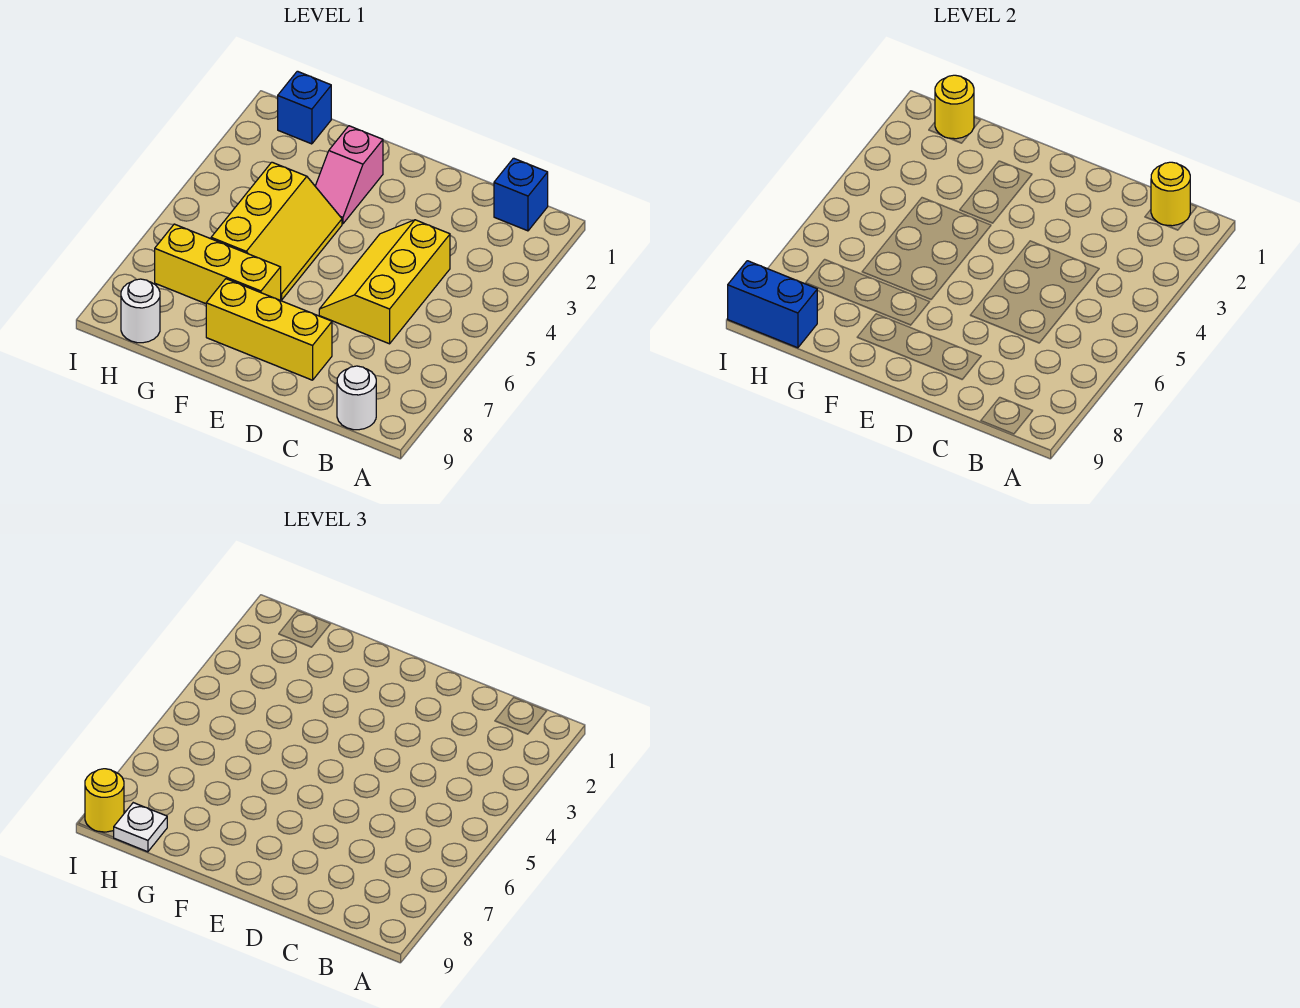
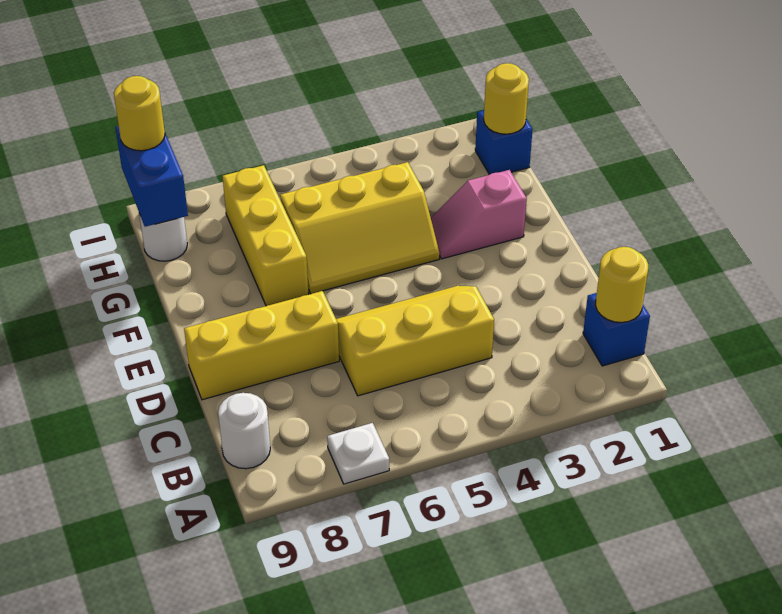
yellow 1x3 brick [206,279,332,380] -> yellow 1x3 brick turned to [184,291,339,400]
white 1x1 plate [113,803,167,852] -> white 1x1 plate moved to [327,423,389,484]

